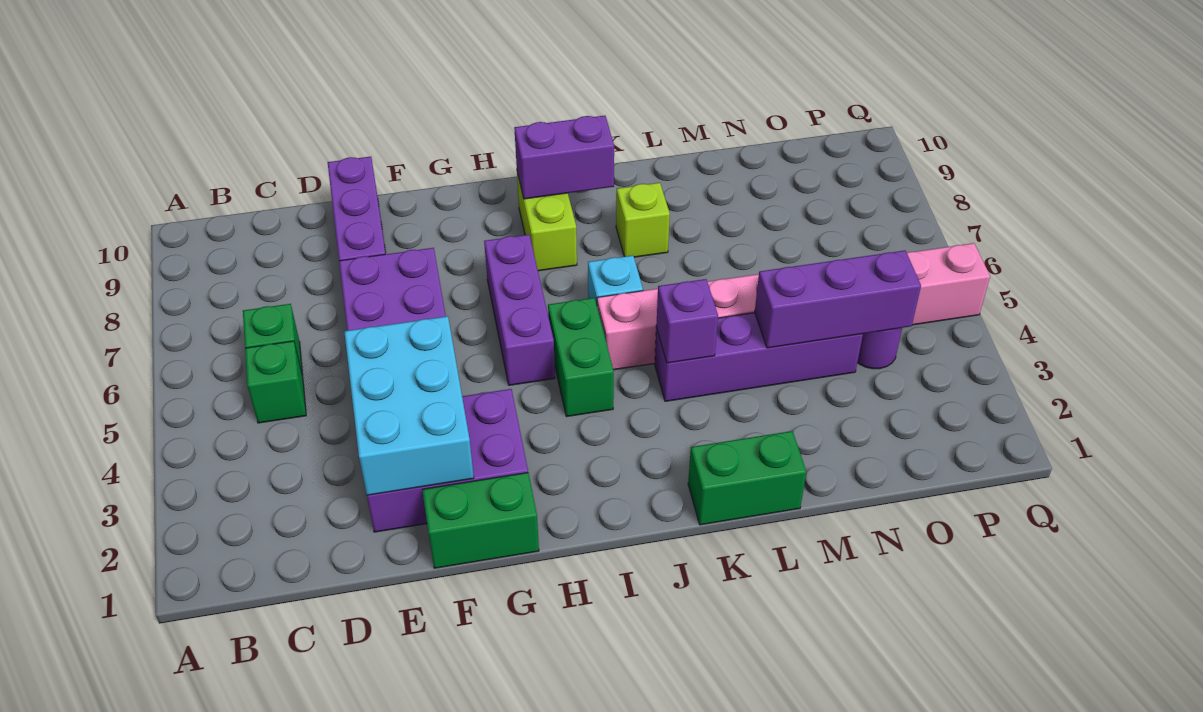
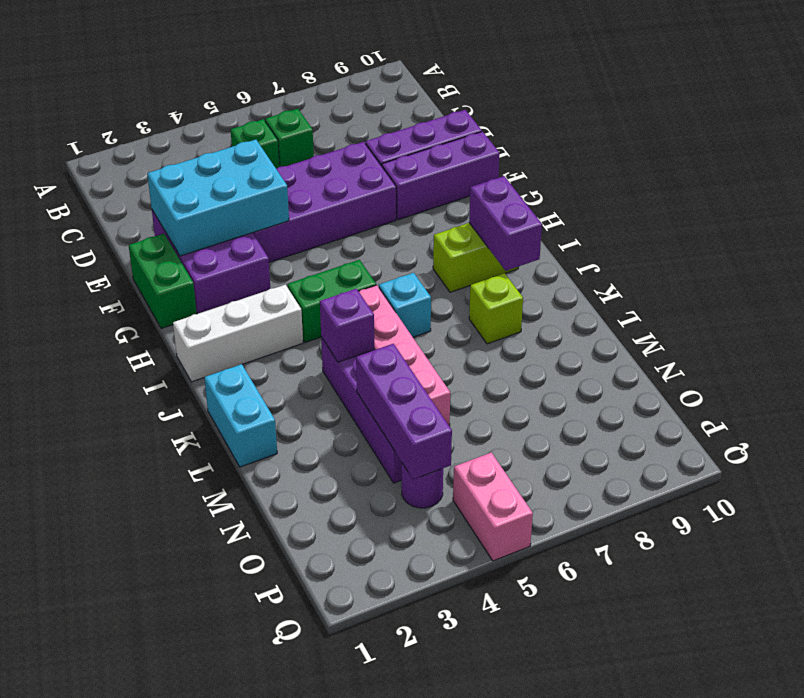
purple 1x3 brick [484,235,555,385] -> purple 1x3 brick moved to [382,132,500,220]
none -> white 1x3 brick [173,285,303,382]
green 1x2 brick [688,431,807,525] -> cyan 1x2 brick [204,364,277,467]

